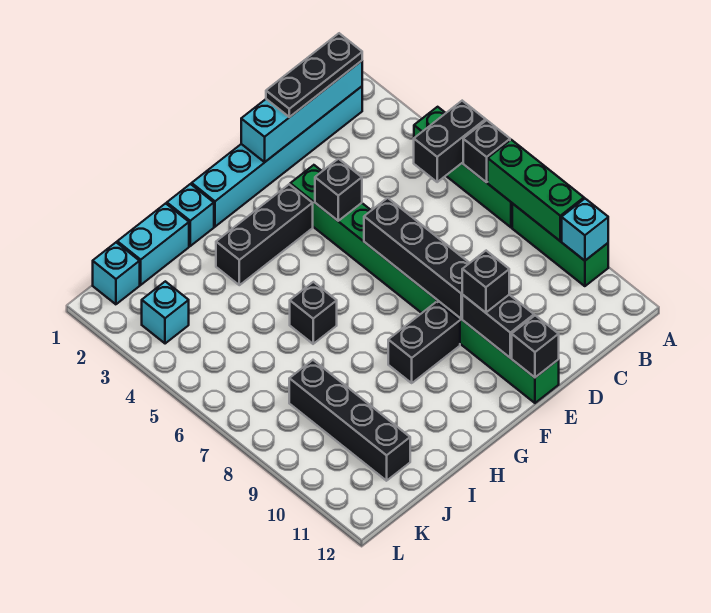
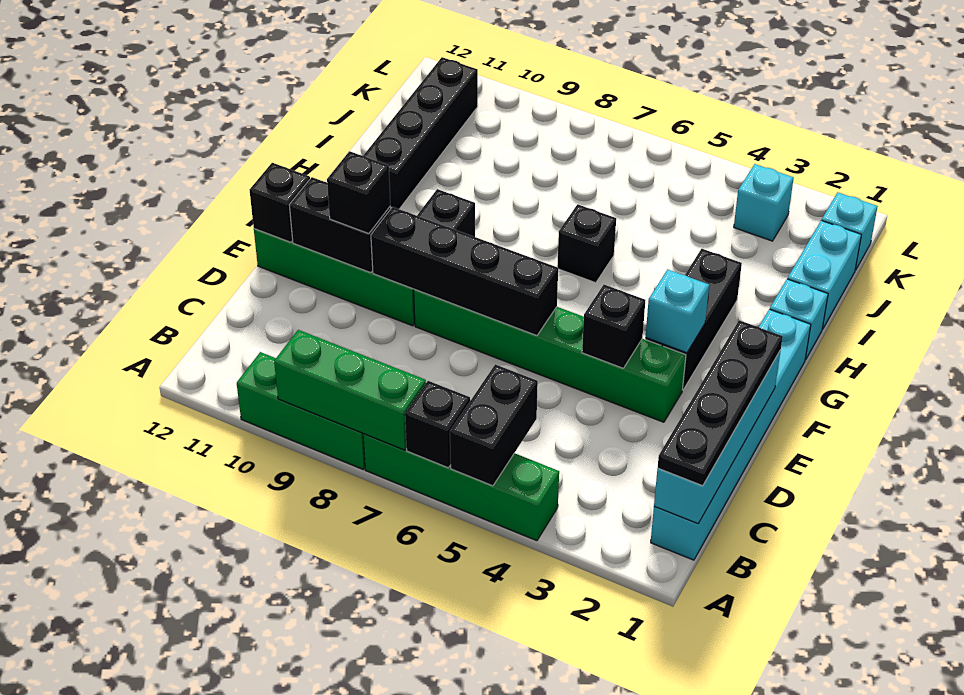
cyan 1x1 brick [562,199,608,261] -> cyan 1x1 brick moved to [646,269,709,353]
black 1x3 plate [266,33,362,117] -> black 1x4 plate [658,320,783,486]
black 1x4 brick [289,360,410,481] -> black 1x4 brick turned to [363,57,478,209]

